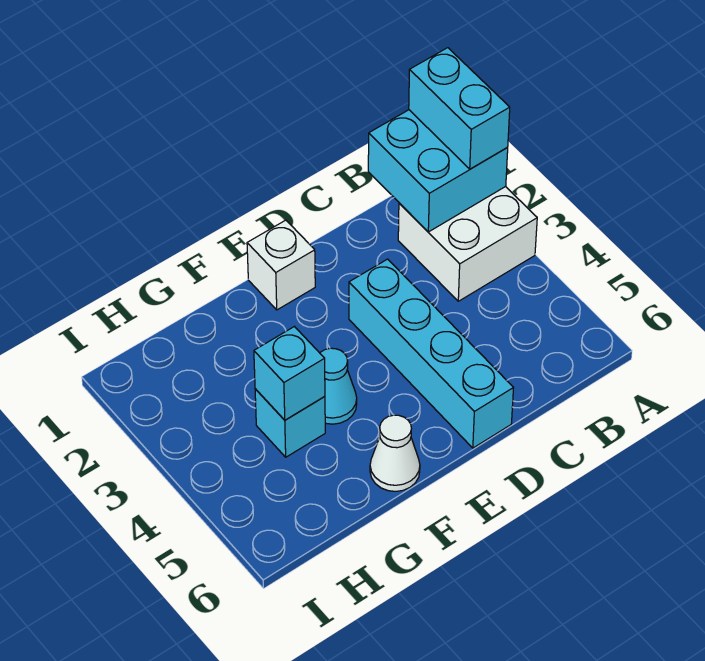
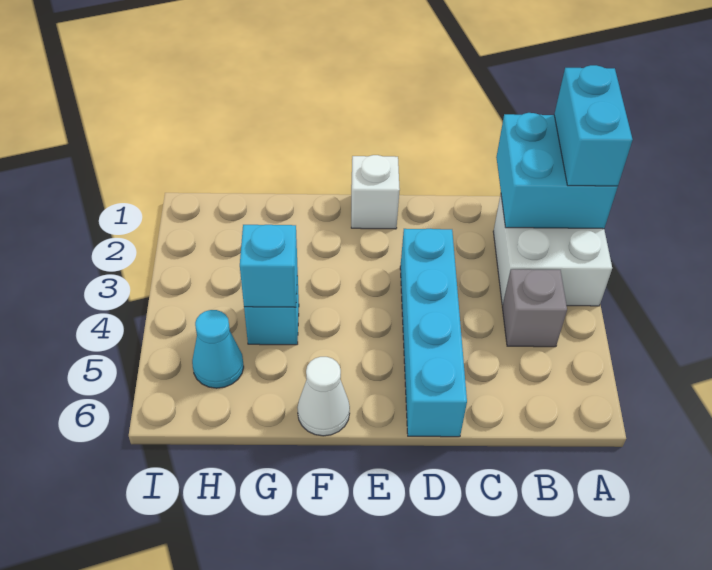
none -> grey 1x1 brick [502,269,567,347]
cyan 1x1 cone [320,348,357,424] -> cyan 1x1 cone moved to [192,310,244,388]

